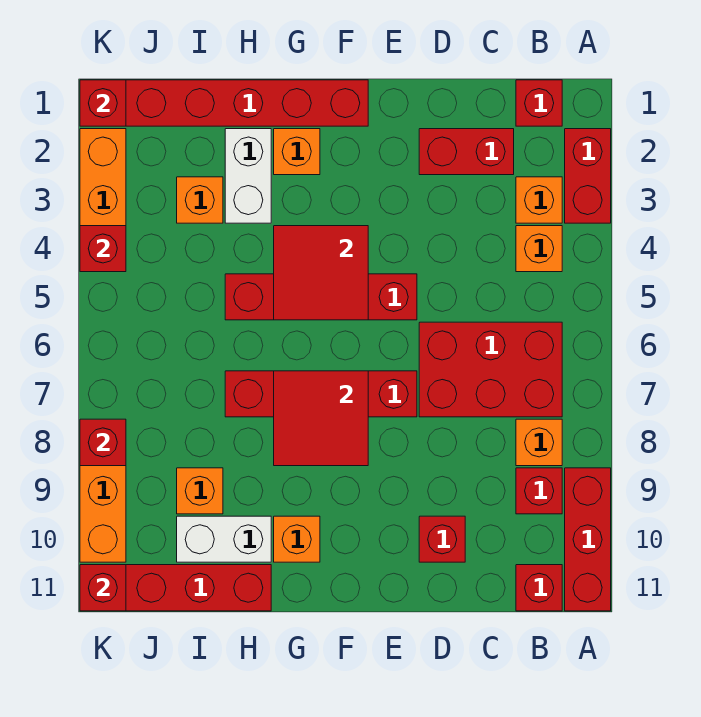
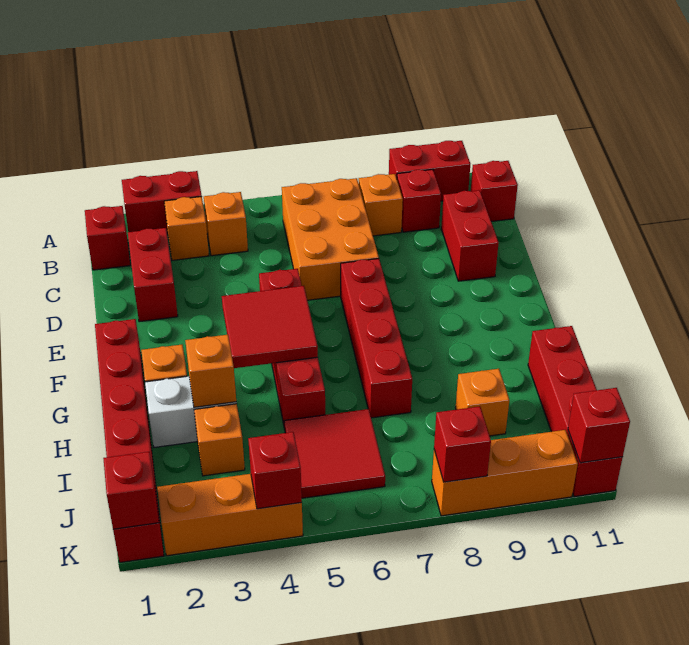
red 1x3 brick [565,468,611,611] -> red 1x2 brick [389,141,470,201]
red 2x3 brick [419,322,562,417] -> orange 2x3 brick [282,178,379,300]
red 1x1 brick [419,516,465,562] -> red 1x2 brick [441,190,499,281]
red 2x2 tile [274,371,368,466] -> red 2x2 tile moved to [284,409,385,498]
orange 1x1 brick [274,516,320,562] -> orange 1x1 brick moved to [185,335,236,407]
white 1x2 brick [177,516,271,562] -> none

